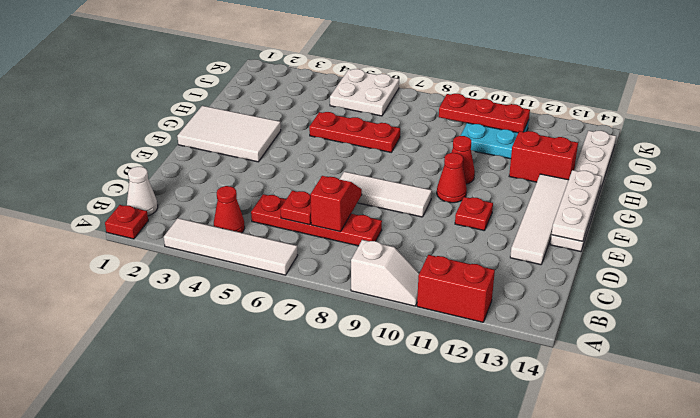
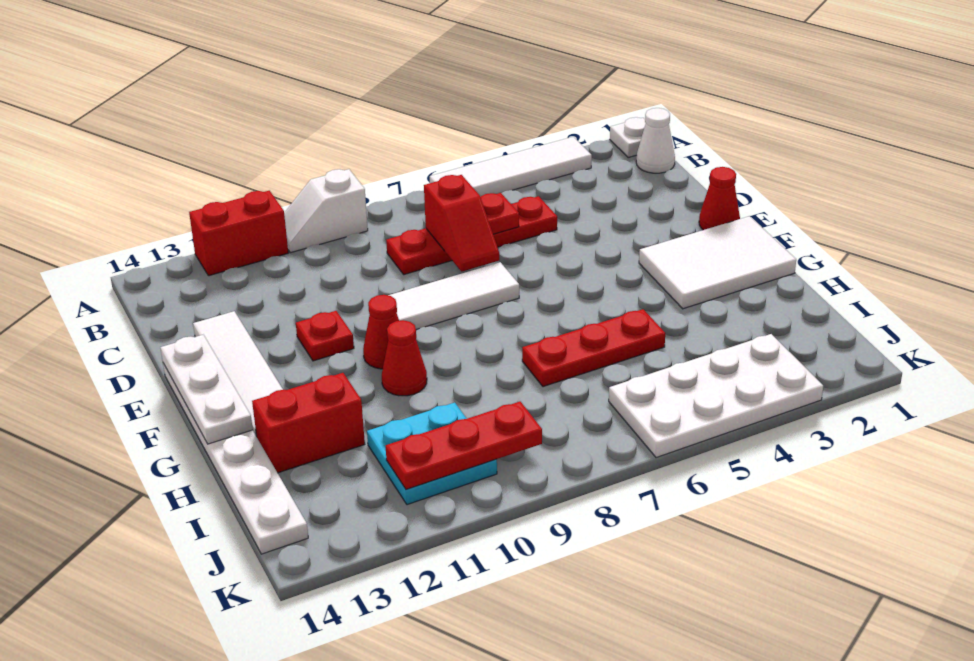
red 1x1 plate [105,205,148,239] -> white 1x1 plate [610,117,646,157]
red 1x1 cone [214,186,245,233] -> red 1x1 cone moved to [699,167,740,230]
white 2x2 plate [330,69,399,116] -> white 2x4 plate [609,334,823,458]

